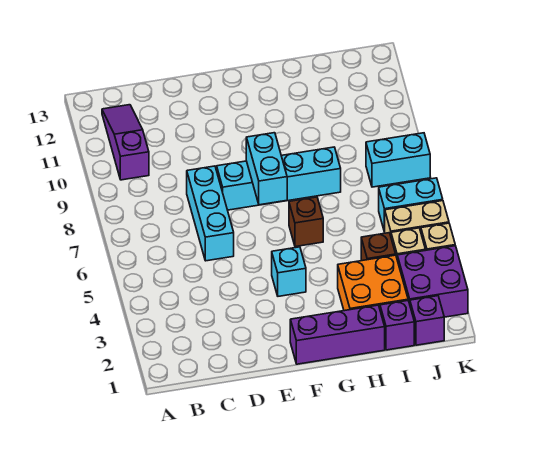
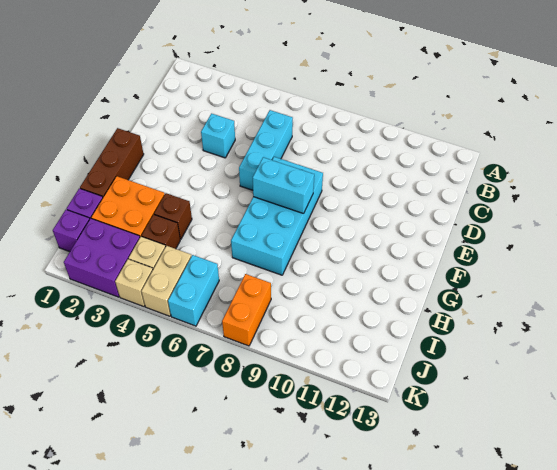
purple 1x3 slope [102,105,149,180] -> none
cyan 1x3 brick [187,166,234,261] -> cyan 1x3 brick turned to [239,110,293,190]
cyan 1x4 brick [217,147,341,210] -> cyan 2x4 brick [231,157,323,275]
purple 1x3 brick [290,305,385,364] -> brown 1x3 brick [80,128,144,197]
cyan 1x1 brick [272,247,306,296] -> cyan 1x1 brick moved to [201,114,235,158]
brown 1x1 brick [289,197,323,247] -> brown 1x1 brick moved to [154,193,192,239]
cyan 1x2 brick [366,133,430,187] -> orange 1x2 brick [222,274,271,346]

